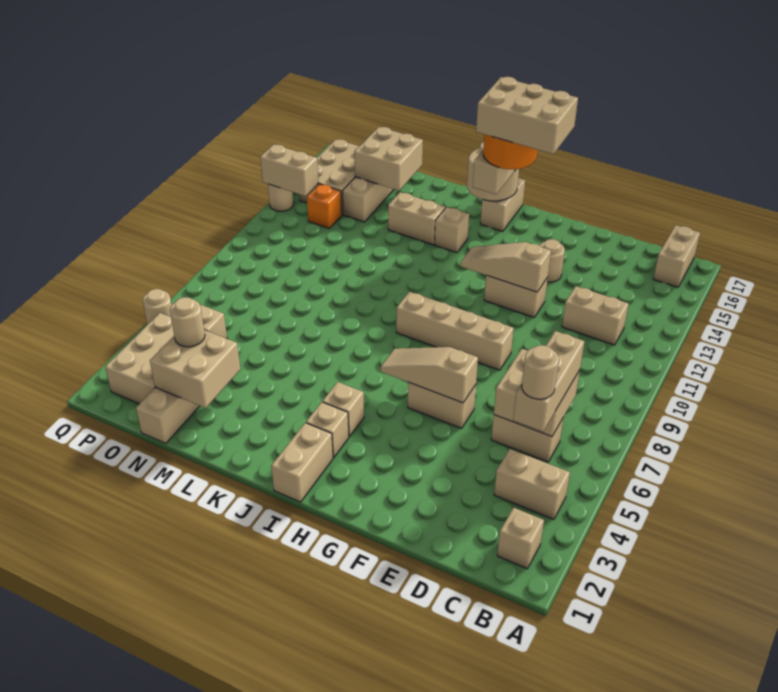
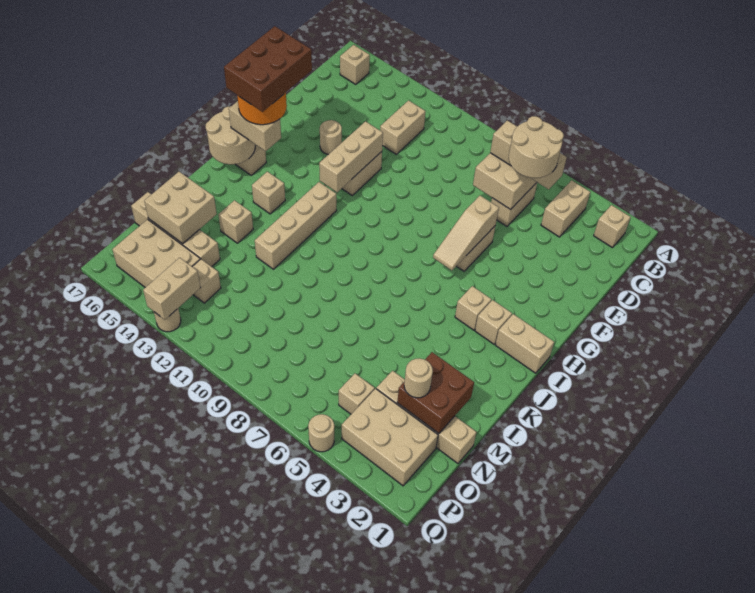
tan 1x2 brick [653,225,700,287] -> tan 1x1 brick [340,45,370,84]
tan 1x1 round brick [522,345,559,399] -> tan 2x2 round brick [509,116,564,178]
tan 1x4 brick [396,292,514,370] -> tan 1x4 brick moved to [255,182,336,269]
tan 1x3 slope [461,242,551,292] -> tan 1x3 brick [319,121,383,192]
tan 2x3 brick [476,77,578,154] -> brown 2x3 brick [224,26,312,112]
tan 1x2 brick [388,192,445,245] -> tan 1x1 brick [219,200,253,243]
tan 2x2 brick [150,330,240,408] -> brown 2x2 brick [397,352,474,433]
orange 1x1 brick [307,184,342,228] -> tan 1x1 brick [192,259,221,303]

